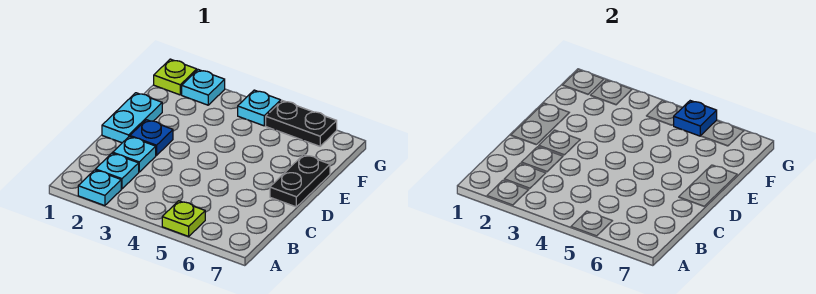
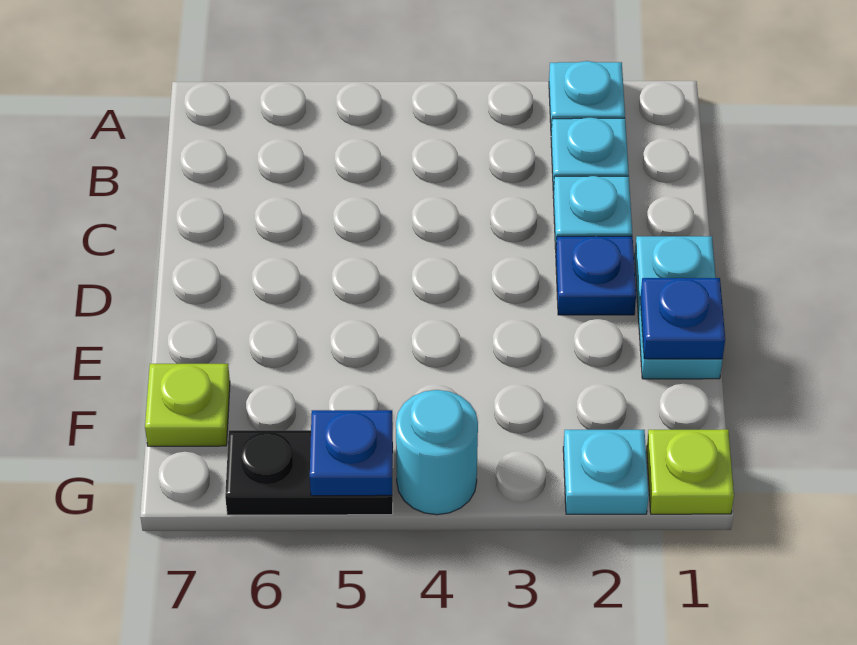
lime 1x1 plate [162,201,205,236] -> lime 1x1 plate moved to [145,364,230,446]
black 1x2 plate [270,155,330,207] -> none
none -> blue 1x1 plate [640,278,725,359]
cyan 1x1 plate [238,90,281,126] -> cyan 1x1 round brick [396,390,478,515]

